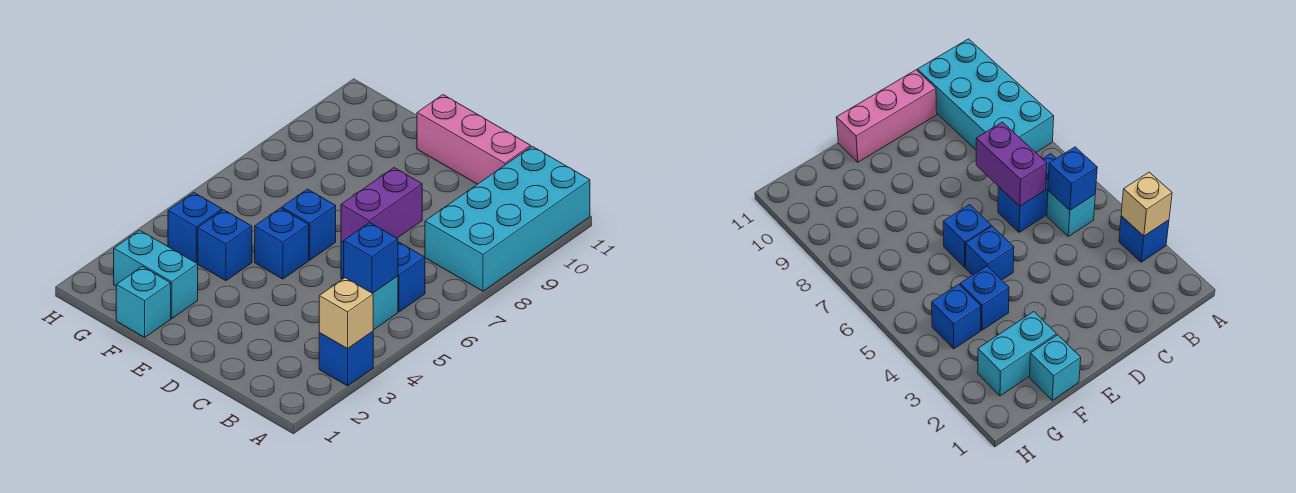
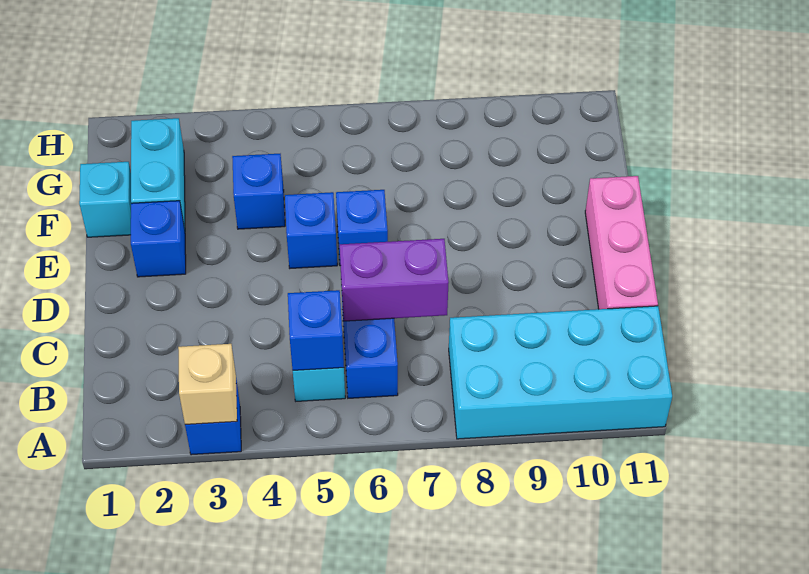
blue 1x1 brick [168,193,222,263] -> blue 1x1 brick moved to [131,201,186,277]

